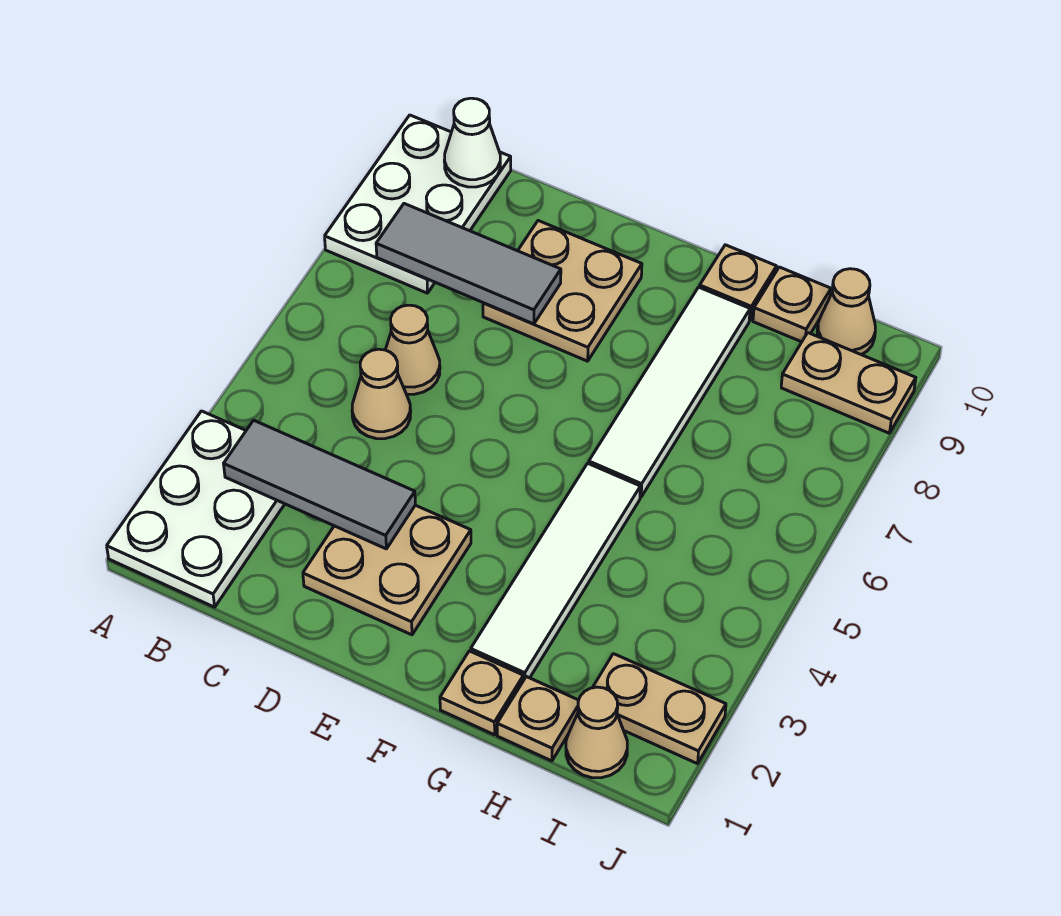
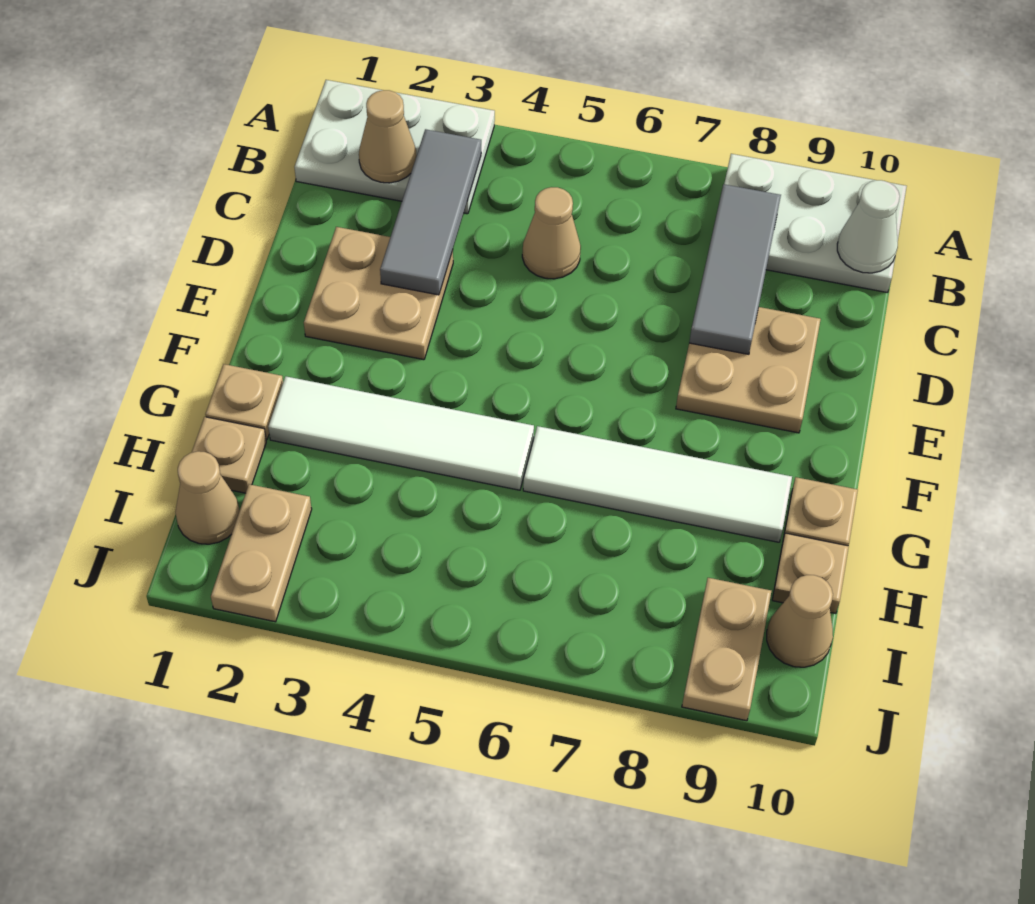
tan 1x1 cone [386,305,440,394] -> tan 1x1 cone moved to [359,90,417,183]

